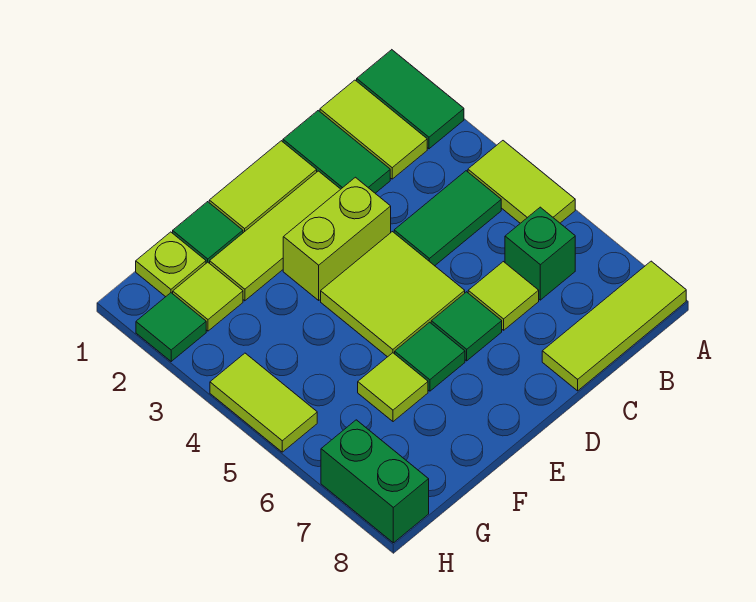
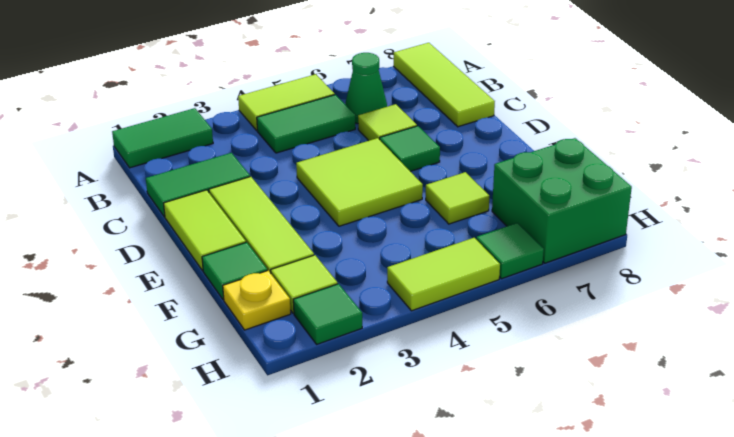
lime 1x2 tile [320,80,427,179] -> none
green 1x2 tile [394,171,501,266] -> green 1x2 tile turned to [257,95,355,153]
green 1x1 brick [505,207,575,300] -> green 1x1 cone [345,53,387,124]
lime 1x2 brick [283,177,391,300] -> none
green 1x1 tile [395,322,465,391] -> green 1x1 tile moved to [476,223,544,279]
lime 1x1 plate [136,232,206,297] -> yellow 1x1 plate [223,271,291,330]
green 1x2 brick [321,420,429,543] -> green 2x2 brick [492,138,632,263]

